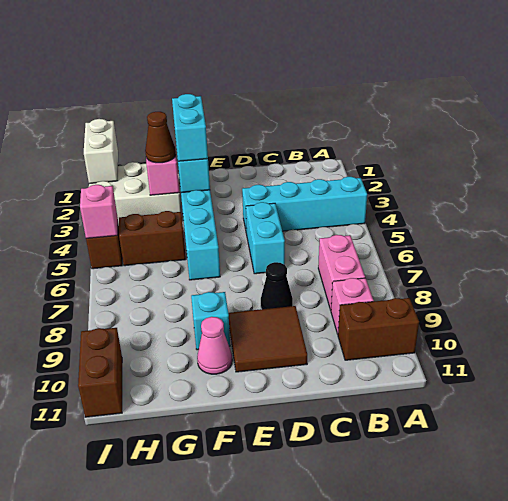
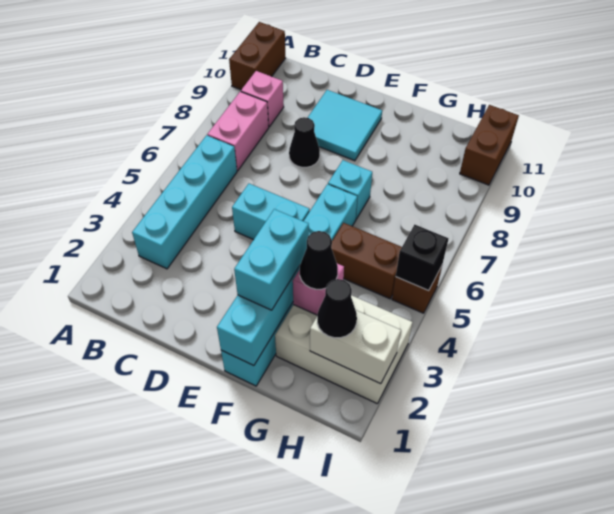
cyan 1x4 brick [242,177,367,234] -> cyan 1x4 brick turned to [132,135,237,269]
brown 1x2 brick [338,298,419,360] -> brown 1x2 brick turned to [229,22,286,90]
cyan 1x2 brick [246,202,285,274] -> cyan 1x2 brick turned to [232,184,310,240]
brown 2x2 tile [228,306,307,372] -> cyan 2x2 tile [308,90,382,161]
cyan 1x1 brick [191,292,230,350] -> cyan 1x1 brick moved to [328,160,372,219]
pink 1x1 cone [197,317,232,374] -> none
brown 1x1 cone [145,112,176,163] -> black 1x1 cone [300,231,338,289]
none -> black 1x1 cone [317,279,357,338]
white 1x2 brick [84,119,118,184] -> white 1x2 brick turned to [310,310,401,384]
pink 1x1 brick [80,185,118,238] -> black 1x1 brick [396,225,449,291]

